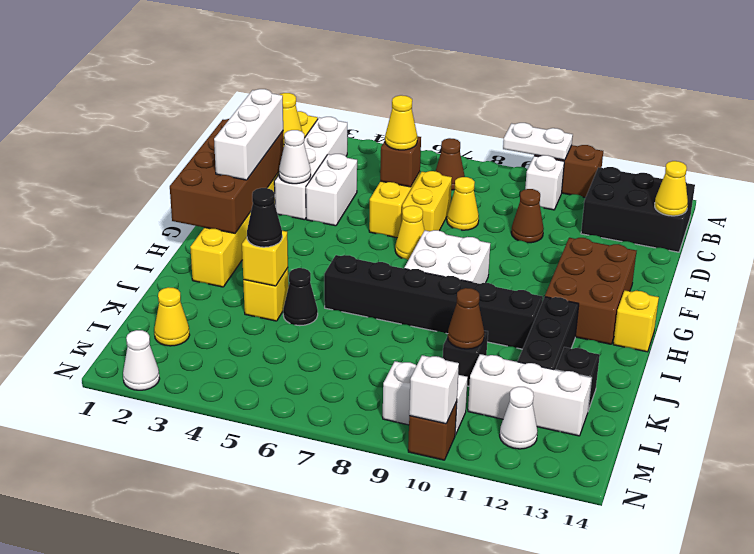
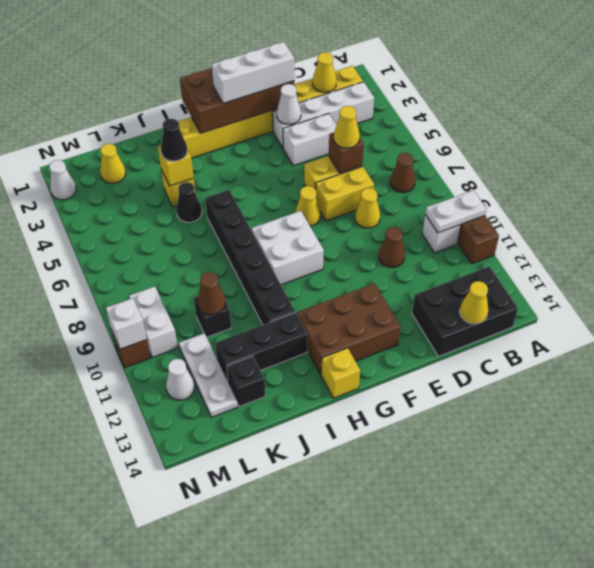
white 1x2 plate [503,123,573,160] -> white 1x2 plate turned to [425,190,487,233]
black 2x3 brick [581,167,695,252] -> black 2x3 brick turned to [412,266,518,357]
white 1x3 brick [468,354,592,436] -> white 1x3 plate [179,333,238,417]

